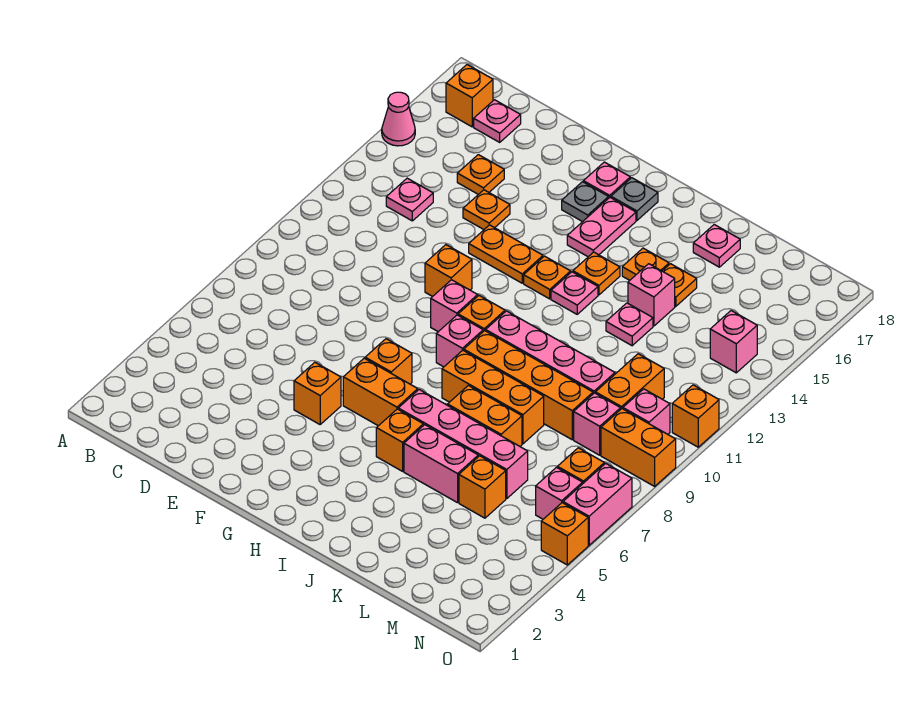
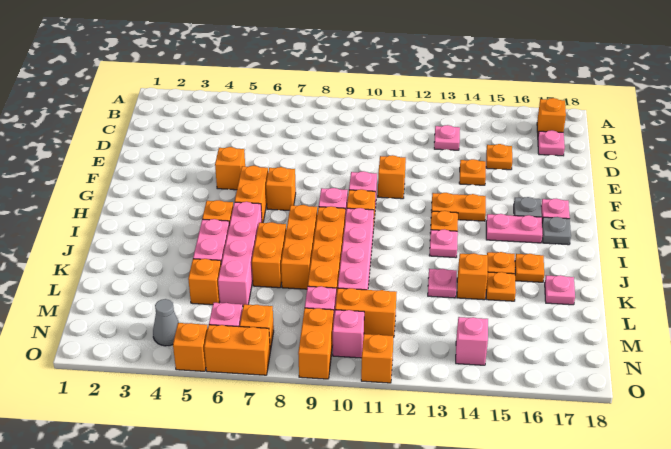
pink 1x1 cone [382,92,415,146] -> none
orange 1x2 plate [469,225,543,283] -> orange 1x2 plate turned to [431,193,486,221]
orange 1x1 plate [573,252,620,295] -> orange 1x1 plate moved to [515,254,544,282]
pink 1x1 brick [628,264,675,326] -> orange 1x1 brick [457,253,488,300]
none -> grey 1x1 cone [153,299,179,346]
pink 1x2 brick [563,463,632,545] -> orange 1x2 brick [204,325,270,375]

